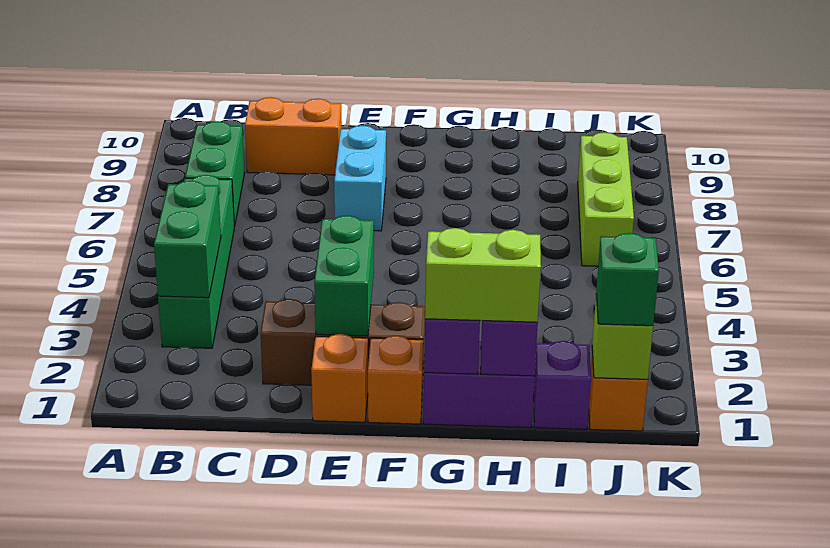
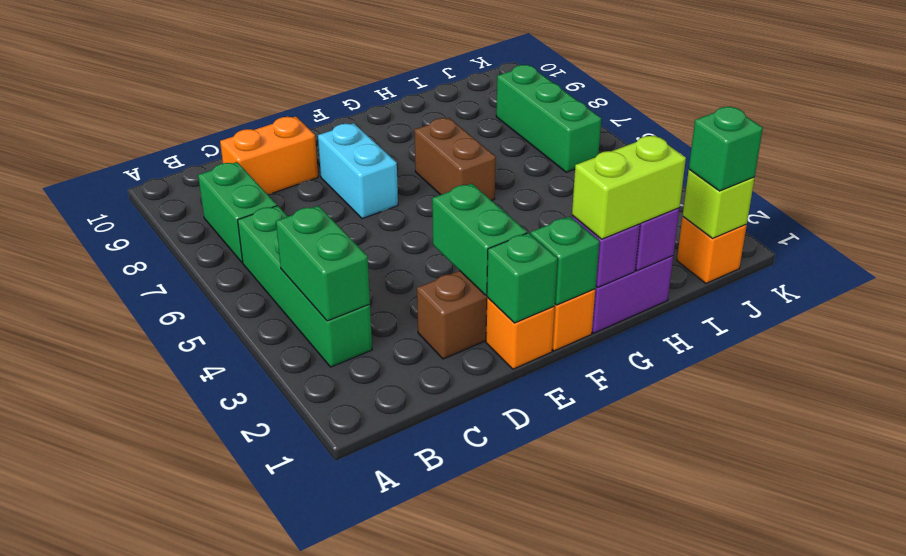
none -> green 1x1 brick [487,233,557,323]
none -> green 1x1 brick [531,217,599,305]
none -> brown 1x2 brick [414,118,496,200]
purple 1x1 brick [534,341,591,429] -> none
lime 1x3 brick [578,132,634,266] -> green 1x3 brick [496,65,601,172]

